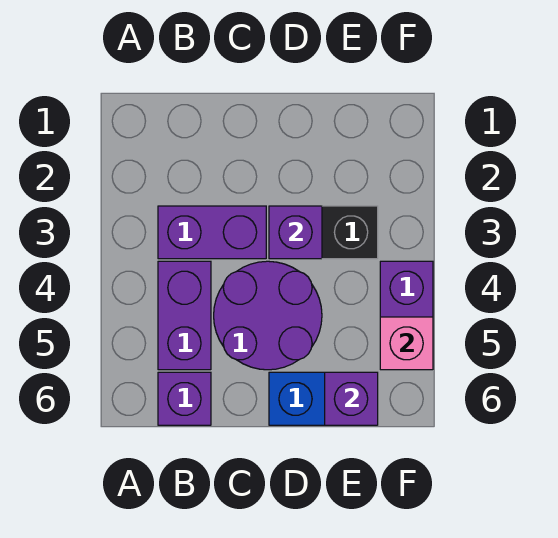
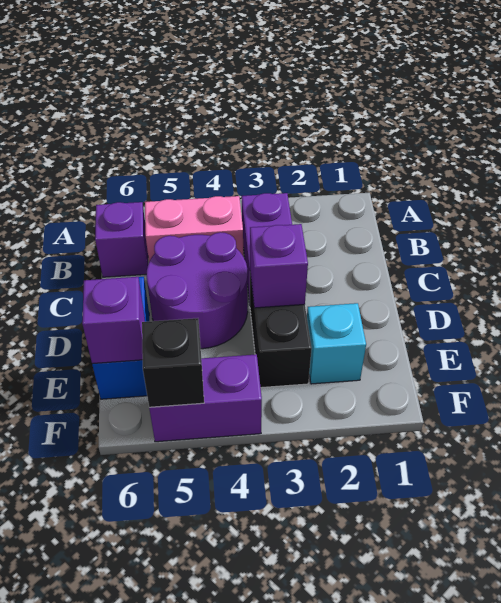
purple 1x2 brick [158,261,211,370] -> pink 1x2 brick [145,196,243,262]
none -> cyan 1x1 brick [307,303,366,384]
pink 1x1 brick [380,317,433,370] -> black 1x1 brick [142,318,204,408]

